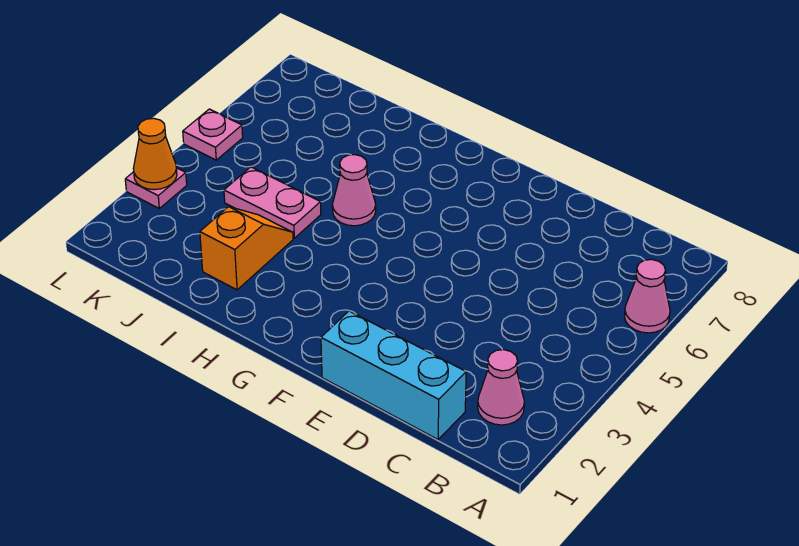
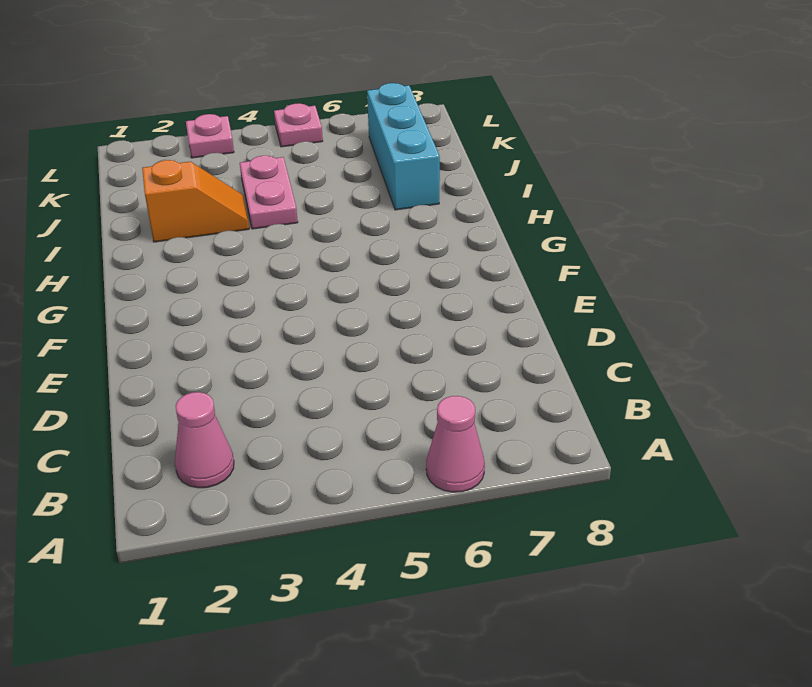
cyan 1x3 brick [321,311,466,439] -> cyan 1x3 brick moved to [367,83,440,210]
pink 1x1 cone [332,155,376,226] -> none
orange 1x1 cone [133,118,177,190] -> none

